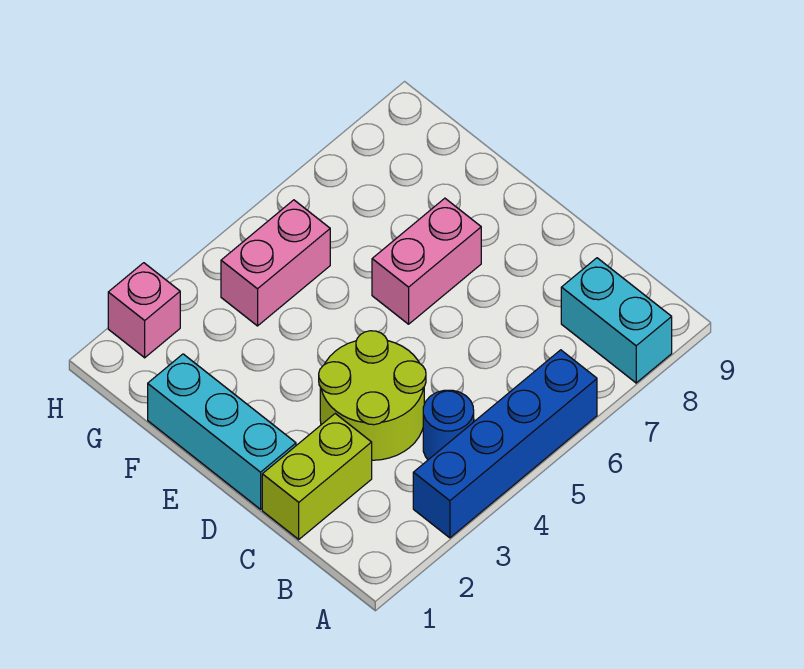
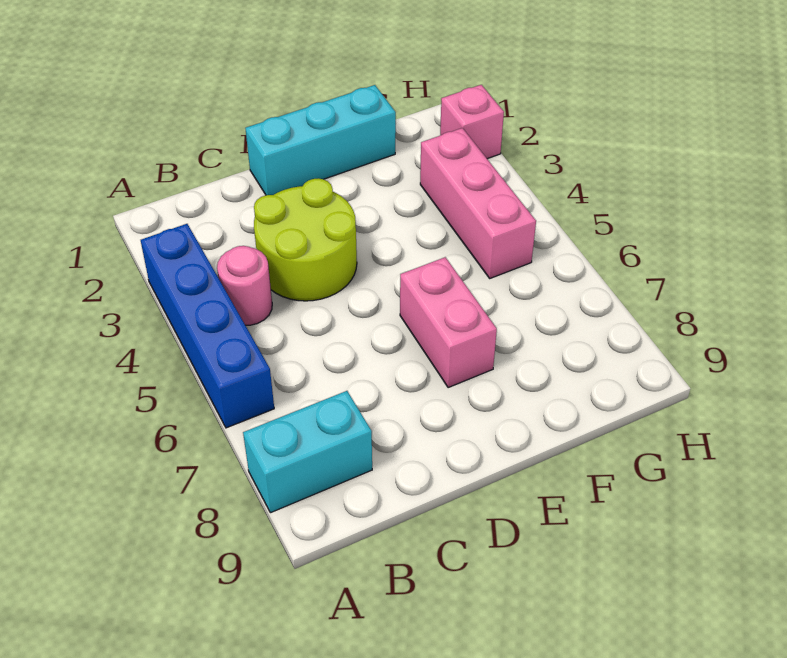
blue 1x1 round brick [423,390,474,460] -> pink 1x1 round brick [217,246,272,325]
lime 1x2 brick [262,414,372,539] -> none
pink 1x2 brick [221,200,330,326] -> pink 1x3 brick [420,128,536,278]

